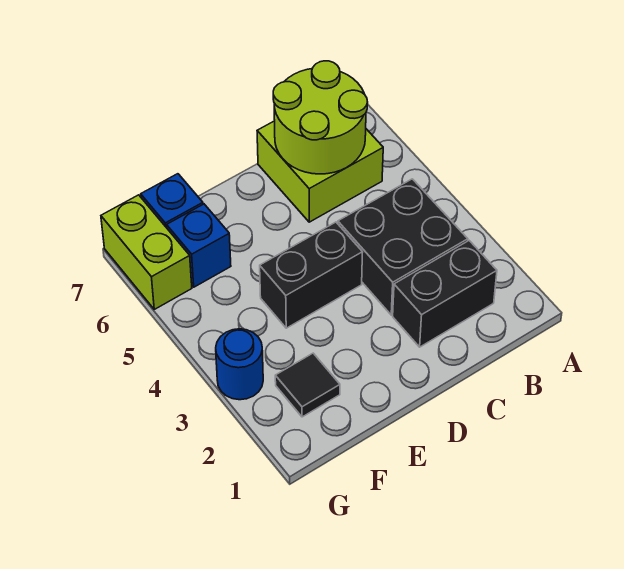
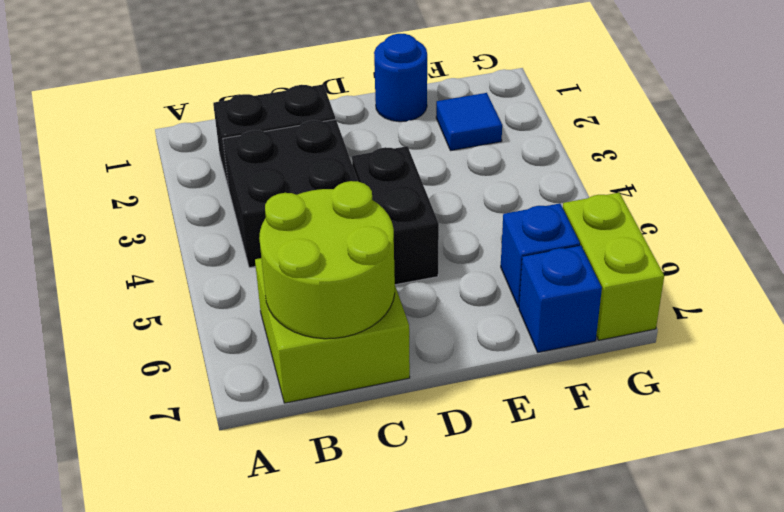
black 1x2 brick [260,222,363,328] -> black 1x2 brick turned to [352,146,439,285]
black 1x1 tile [275,353,340,417] -> blue 1x1 tile [436,93,502,151]
blue 1x1 round brick [216,329,263,400] -> blue 1x1 round brick moved to [374,34,427,122]

